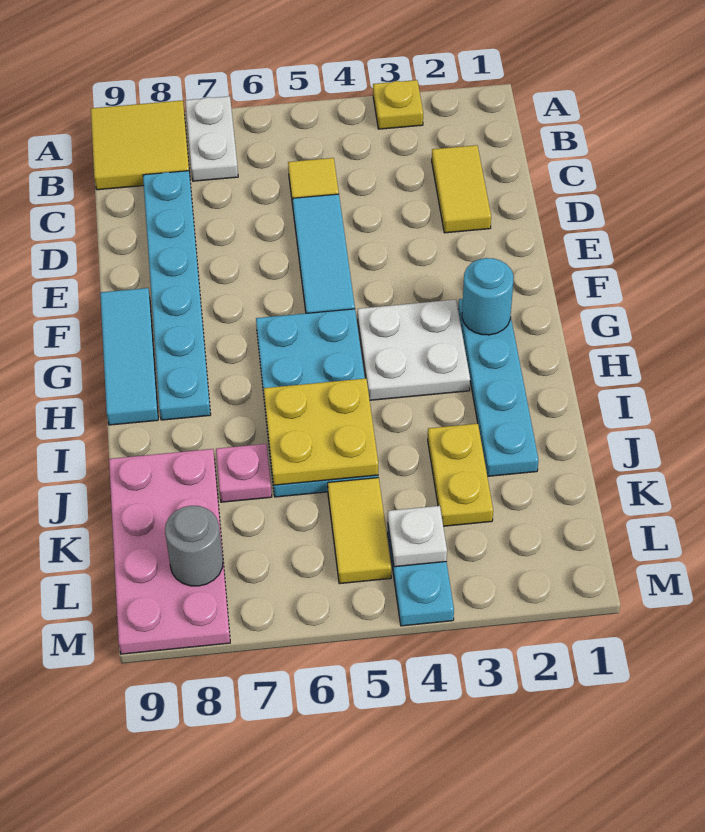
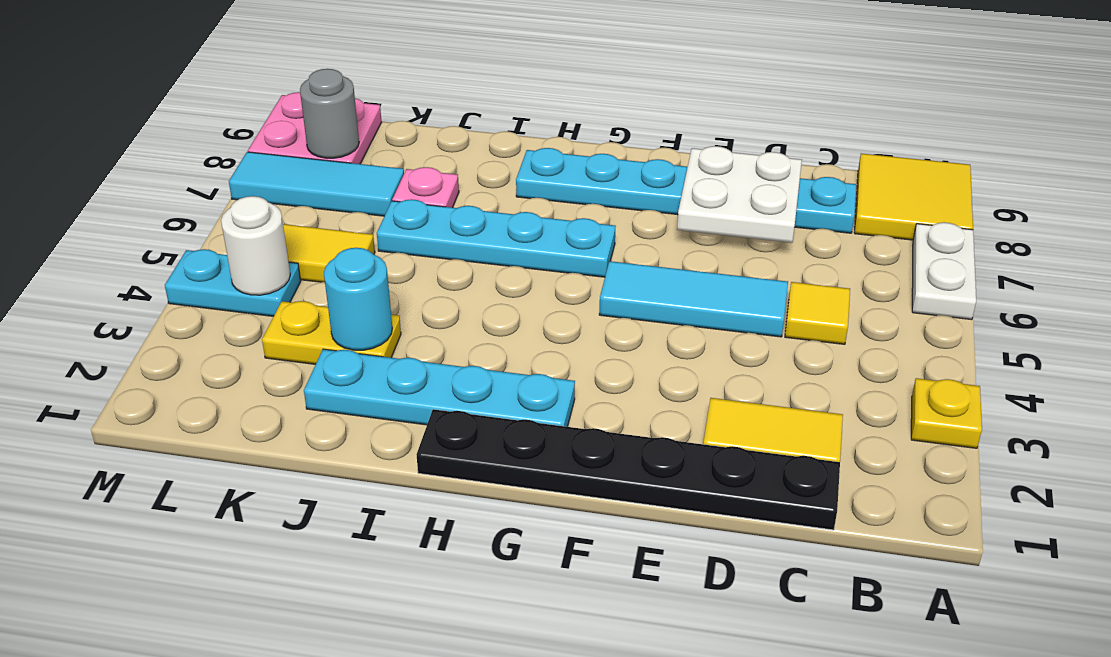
white 1x2 plate [185,96,238,181] -> white 1x2 plate turned to [912,222,976,320]
none -> black 1x6 plate [416,409,840,530]
cyan 1x3 tile [100,288,158,425] -> cyan 1x3 tile moved to [229,152,404,216]
cyan 1x1 round brick [462,258,513,335] -> cyan 1x1 round brick moved to [324,248,392,350]
white 2x2 plate [358,300,470,400] -> white 2x2 plate moved to [677,146,802,243]
cyan 2x4 plate [256,309,378,497] -> cyan 1x4 plate [377,199,616,277]
yellow 2x2 plate [264,378,378,485] -> none
pink 2x4 plate [109,449,230,654] -> pink 2x2 plate [248,92,382,164]
white 1x1 plate [388,506,447,567] -> white 1x1 round brick [221,196,290,295]

